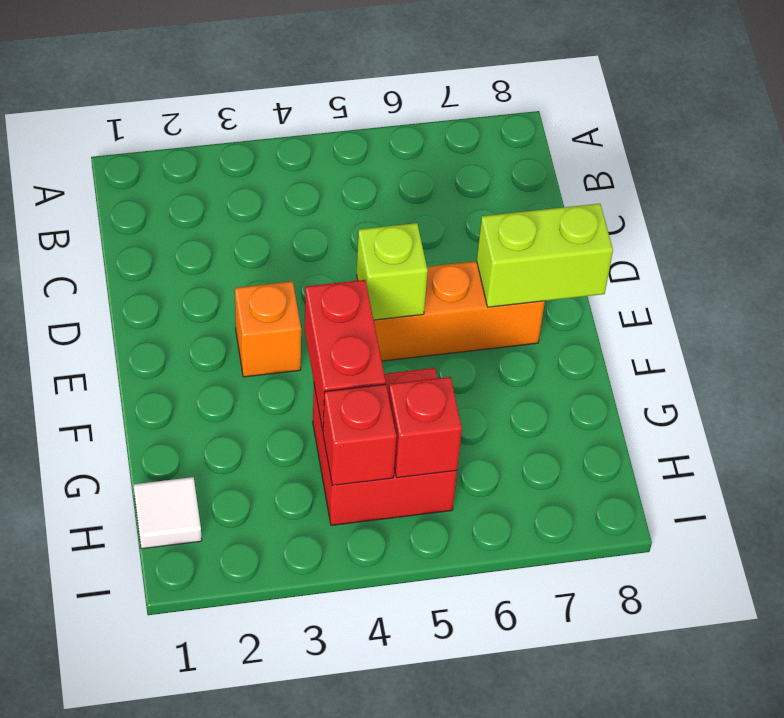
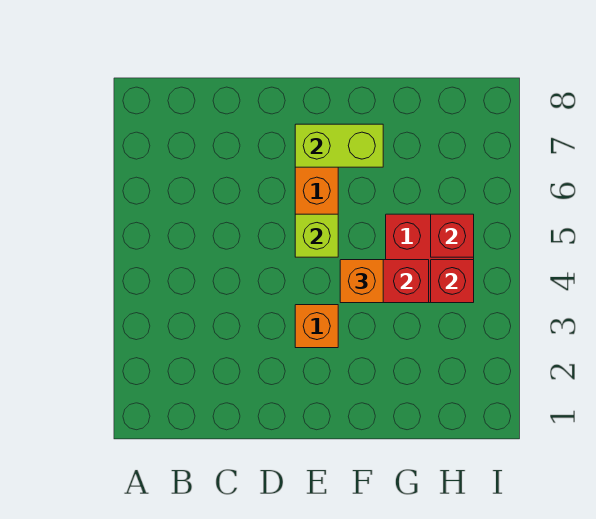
lime 1x2 brick [477,204,613,307] -> lime 1x2 brick turned to [295,124,383,167]
none -> orange 1x1 brick [340,260,383,303]
white 1x1 tile [134,477,202,549] -> none

